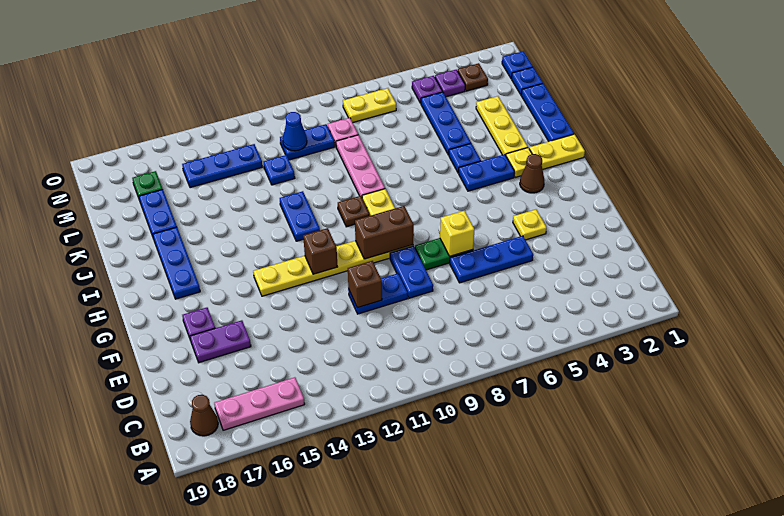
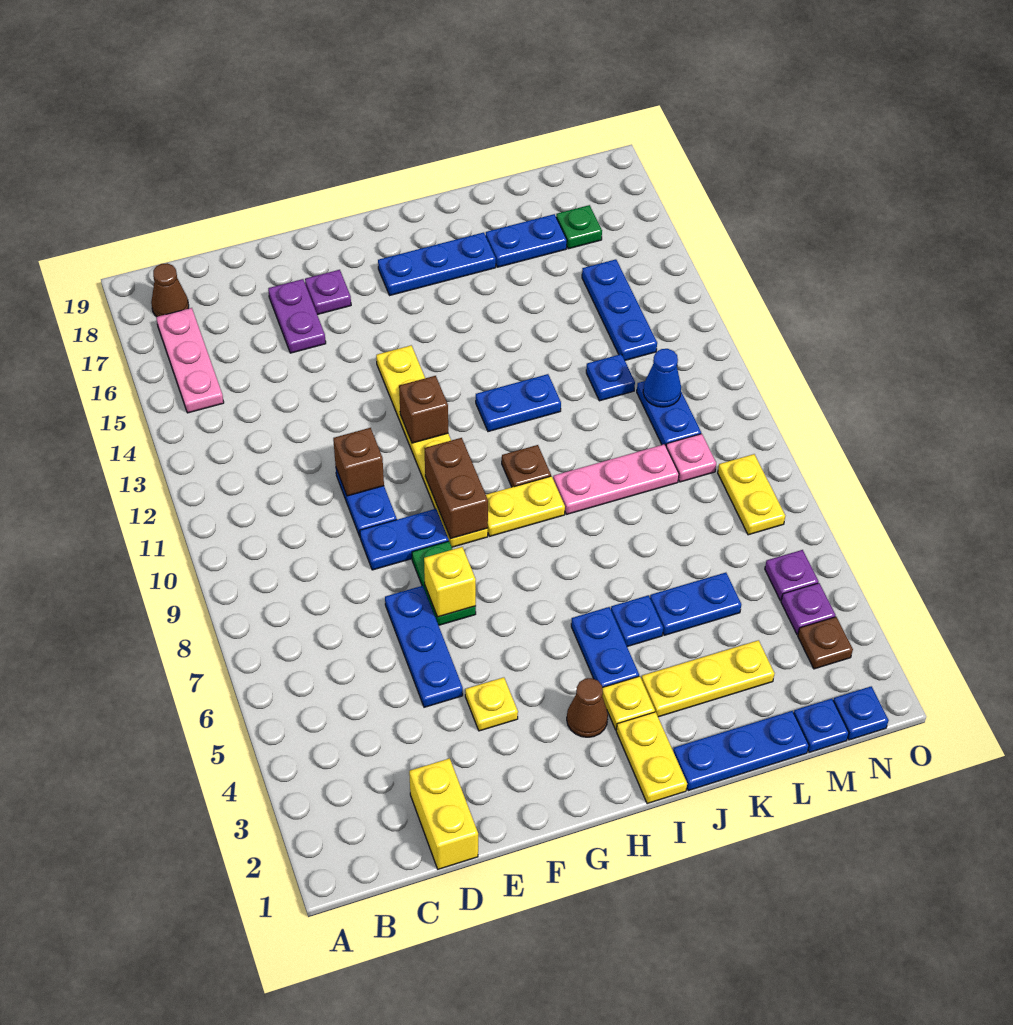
none -> yellow 1x2 brick [409,758,478,869]
blue 1x3 plate [421,92,471,155] -> blue 1x2 plate [650,573,741,635]

